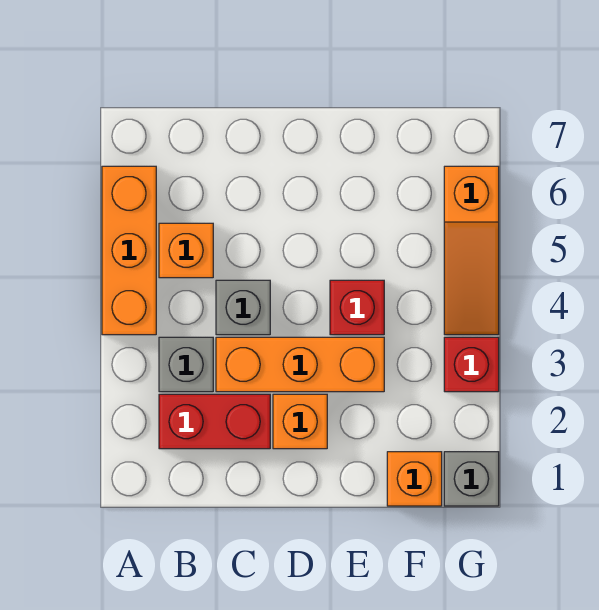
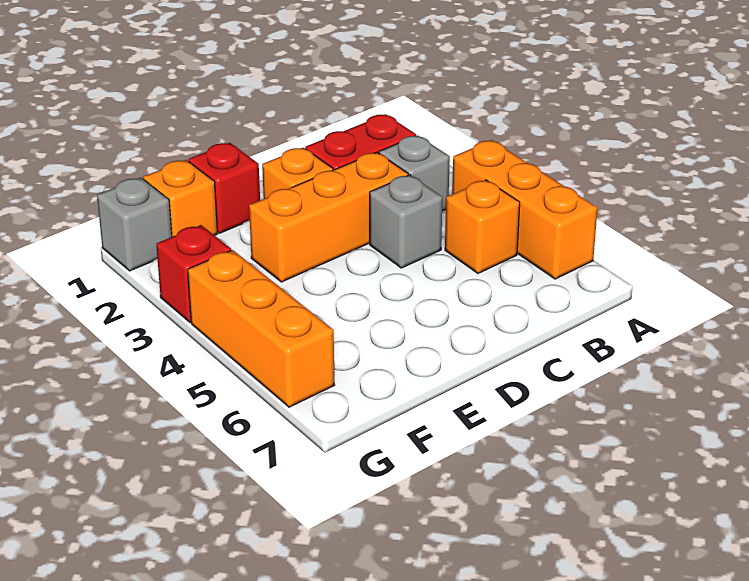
red 1x1 brick [330,280,384,335] -> red 1x1 brick moved to [188,143,260,233]
orange 1x3 slope [444,166,499,335] -> orange 1x3 brick [188,250,334,407]

